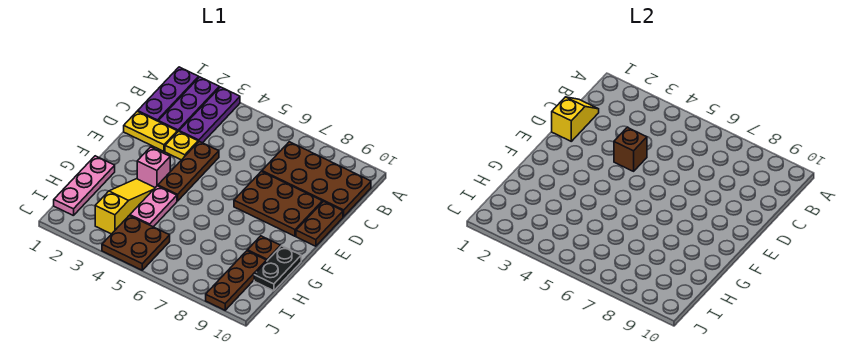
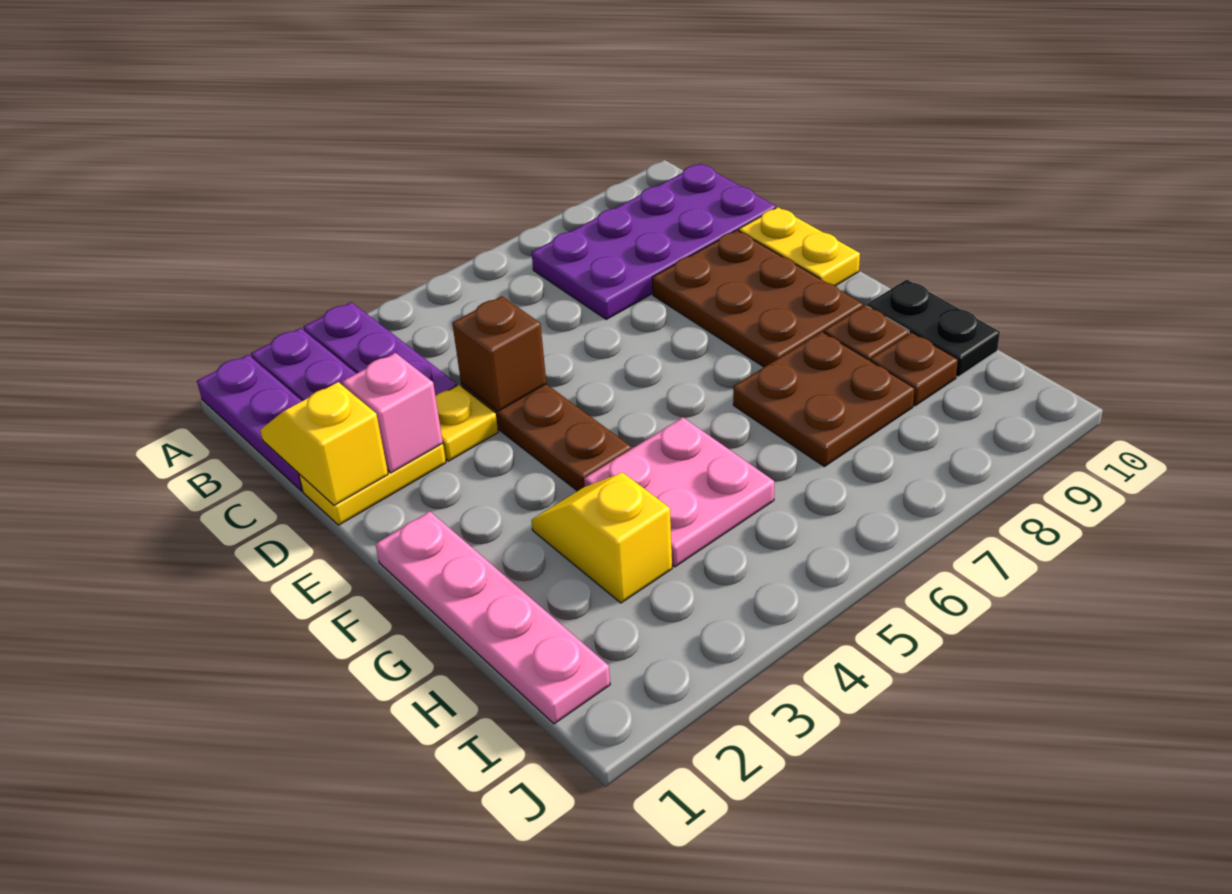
brown 2x4 plate [262,142,371,217] -> purple 2x4 plate [531,164,776,319]
brown 2x3 plate [234,171,322,236] -> brown 2x3 plate turned to [652,230,863,367]
brown 1x2 plate [296,201,343,246] -> yellow 1x2 plate [739,207,860,286]
pink 1x1 brick [137,147,170,188] -> pink 1x1 brick moved to [342,353,443,473]
pink 1x3 plate [54,156,115,216] -> pink 1x4 plate [375,511,610,724]
yellow 1x3 slope [95,179,155,234] -> yellow 1x2 slope [531,473,672,603]
pink 1x2 plate [130,186,177,227] -> pink 2x2 plate [584,417,774,567]
brown 1x3 plate [206,251,267,310] -> brown 1x1 plate [870,332,958,406]
brown 2x2 plate [102,215,170,270] -> brown 2x2 plate moved to [733,332,915,467]

